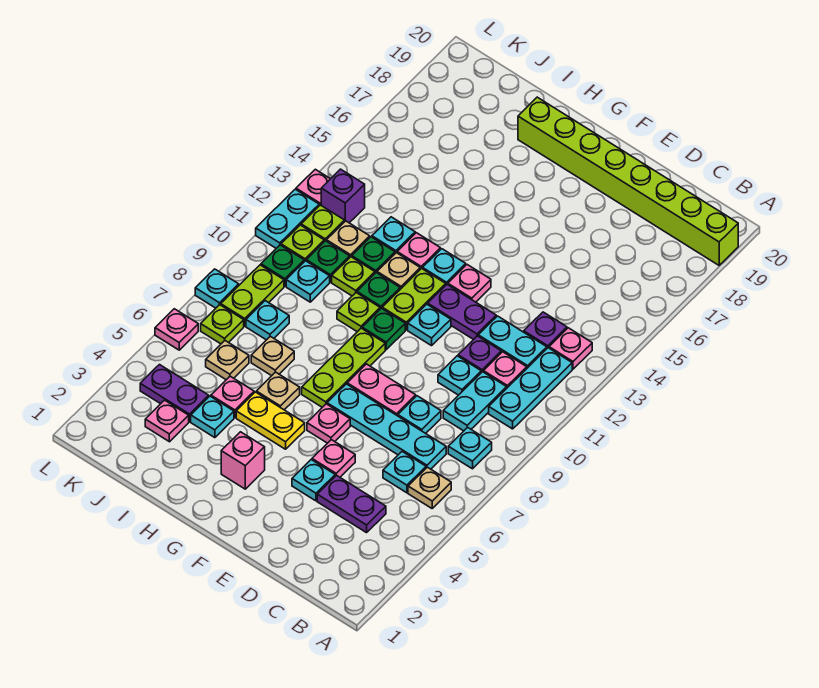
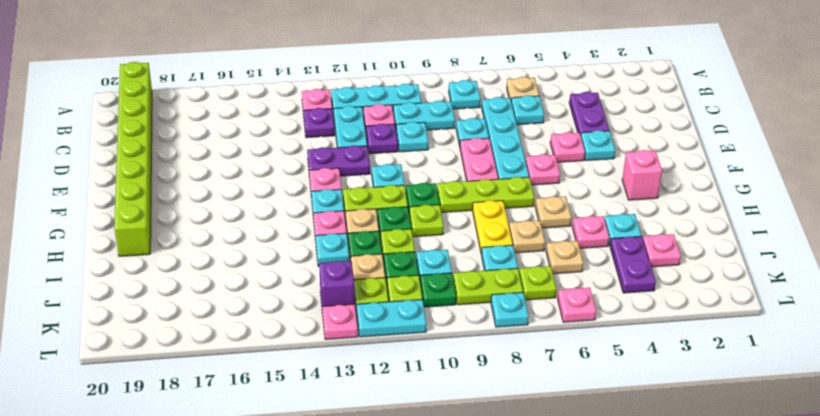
purple 1x2 plate [428,285,496,340] -> purple 1x2 plate turned to [307,145,370,176]
yellow 1x2 plate [236,392,305,449] -> yellow 1x2 plate moved to [473,200,513,255]

